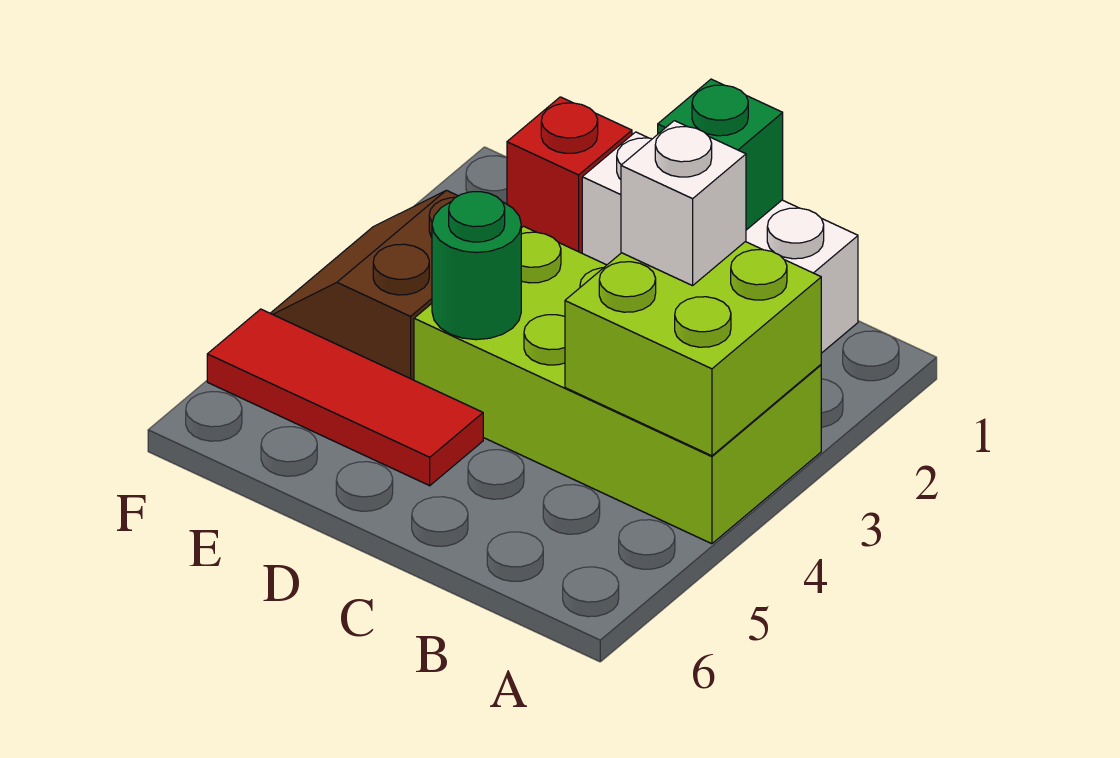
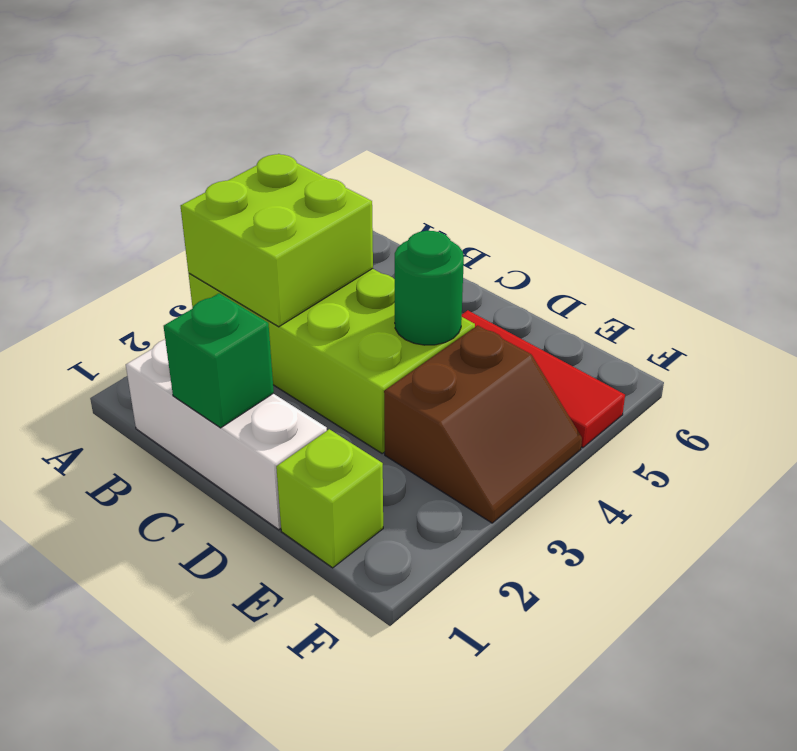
white 1x1 brick [621,121,746,286] -> none
red 1x1 brick [507,97,632,253] -> lime 1x1 brick [276,429,383,568]

